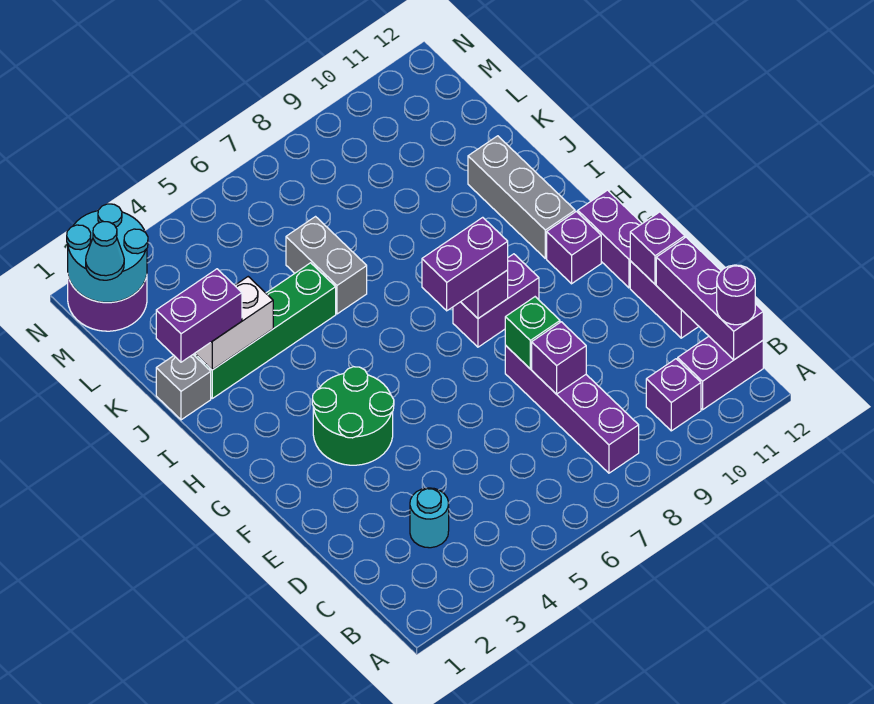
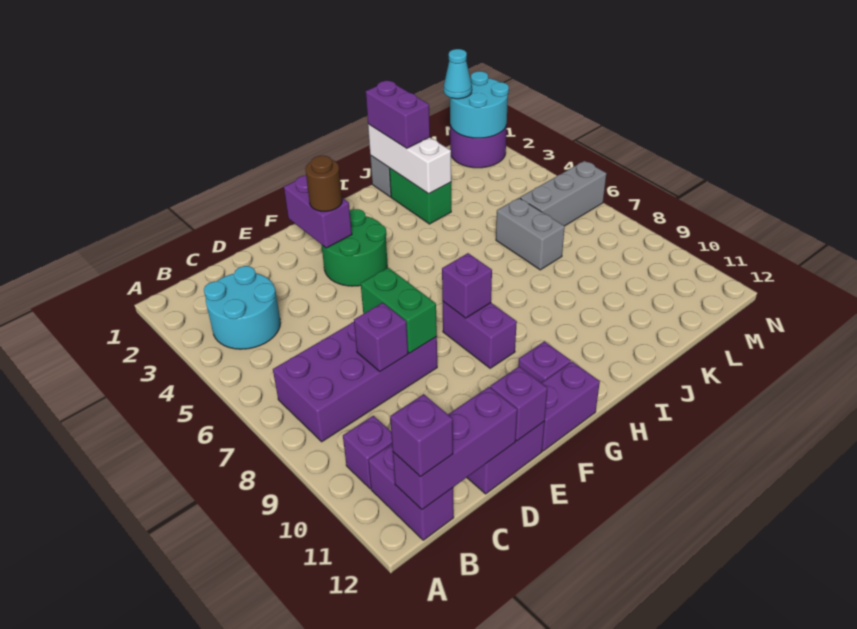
purple 1x4 brick [505,346,639,473] -> purple 2x4 brick [273,322,437,442]
purple 1x1 round brick [717,265,755,325] -> purple 1x1 brick [390,394,453,477]
cyan 1x1 round brick [410,488,449,548] -> cyan 2x2 round brick [204,266,280,349]
green 1x1 brick [505,297,560,369] -> green 1x2 brick [361,268,437,353]
none -> brown 1x1 round brick [305,156,342,211]
purple 1x2 brick [422,217,508,311] -> purple 1x2 brick moved to [284,176,352,248]
grey 1x3 brick [468,136,575,258] -> grey 1x3 brick moved to [520,161,607,226]
green 1x4 brick [193,263,336,398] -> green 1x2 brick [389,168,451,224]
white 1x2 brick [195,277,273,370] -> white 1x3 brick [368,124,451,194]
grey 1x2 brick [286,217,367,314] -> grey 1x2 brick turned to [496,198,565,270]

